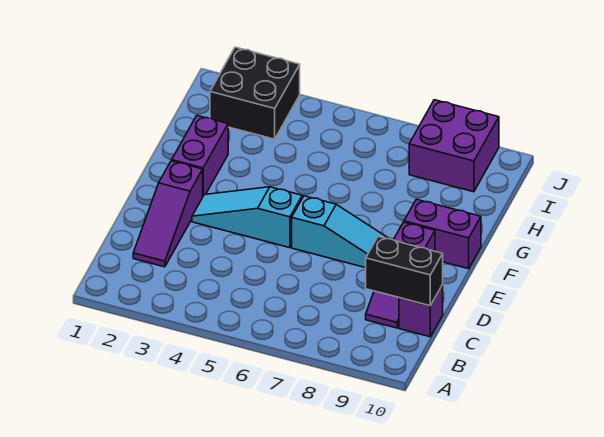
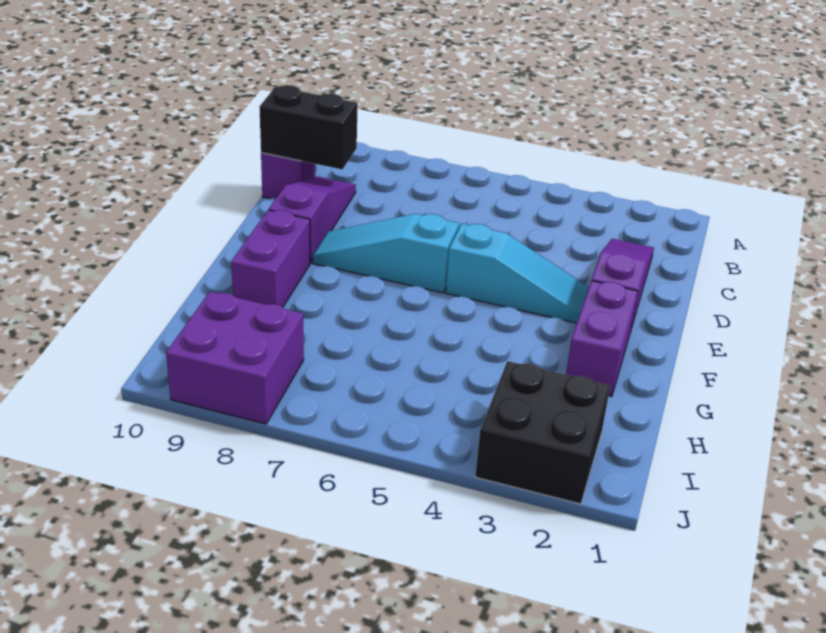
purple 1x2 brick [404,199,481,269] -> purple 1x2 brick turned to [231,210,310,307]

